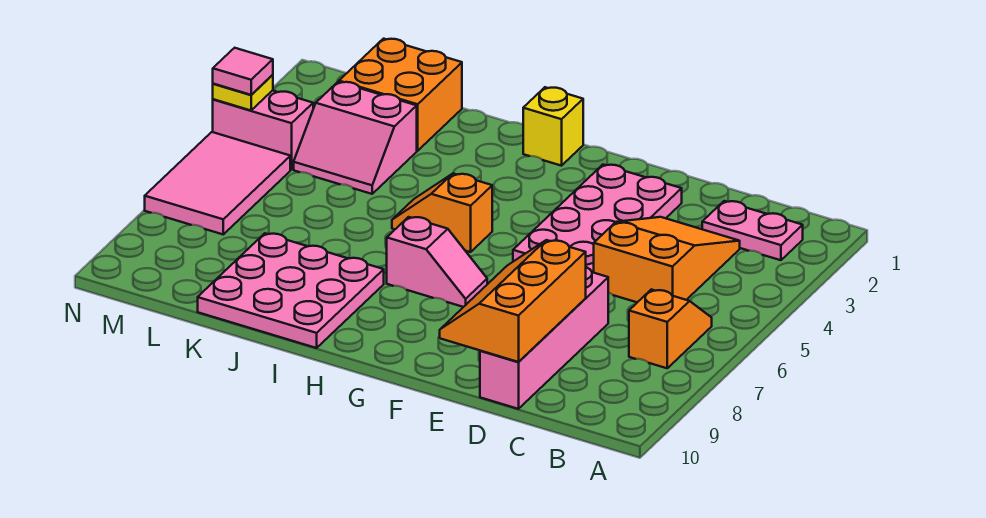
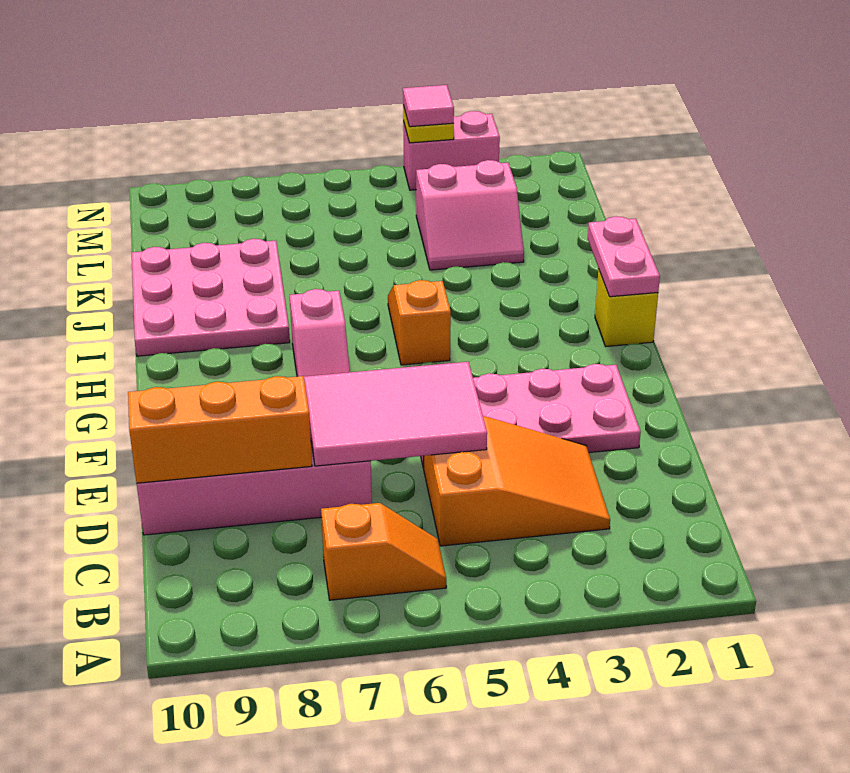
pink 1x2 plate [702,201,803,260] -> pink 1x2 plate moved to [588,216,660,297]
orange 2x2 brick [339,39,462,151] -> none
pink 2x2 slope [294,82,417,194] -> pink 2x2 slope turned to [416,160,524,270]
pink 1x2 brick [213,90,313,170] -> pink 1x2 brick turned to [403,111,500,190]
pink 2x3 tile [145,132,290,234] -> pink 2x3 tile moved to [304,362,487,466]

